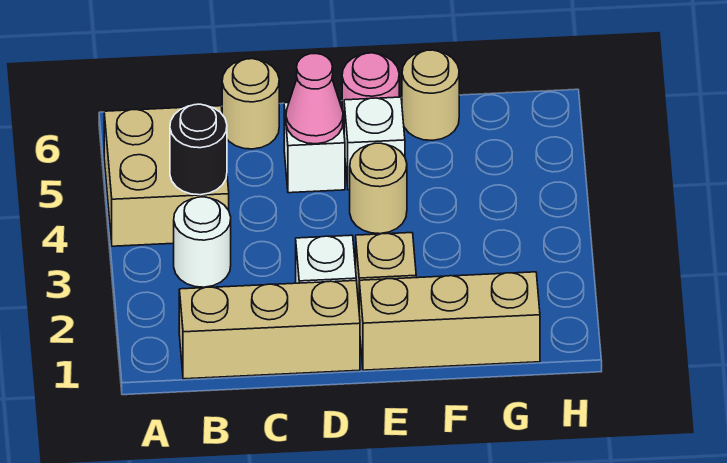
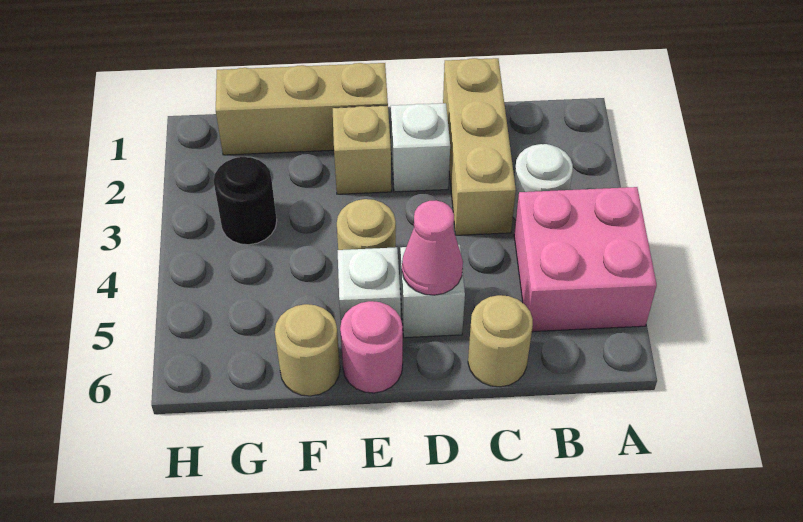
tan 2x2 brick [104,106,229,246] -> pink 2x2 brick [514,187,657,332]
tan 1x3 brick [179,280,360,379] -> tan 1x3 brick turned to [443,58,516,235]
black 1x1 round brick [170,104,227,195] -> black 1x1 round brick moved to [214,157,277,245]

